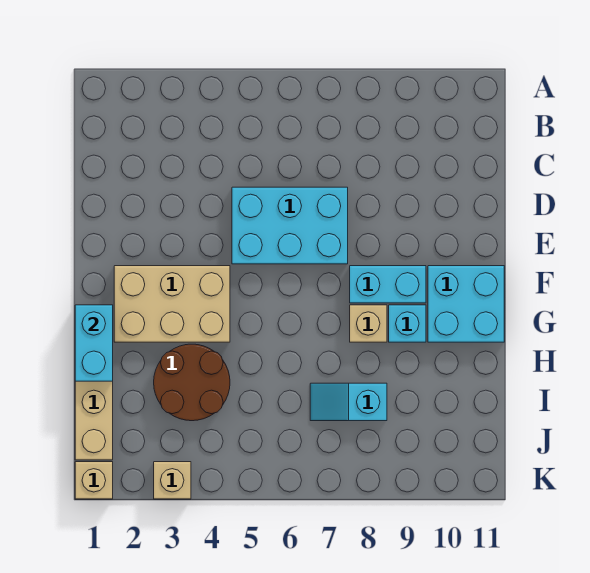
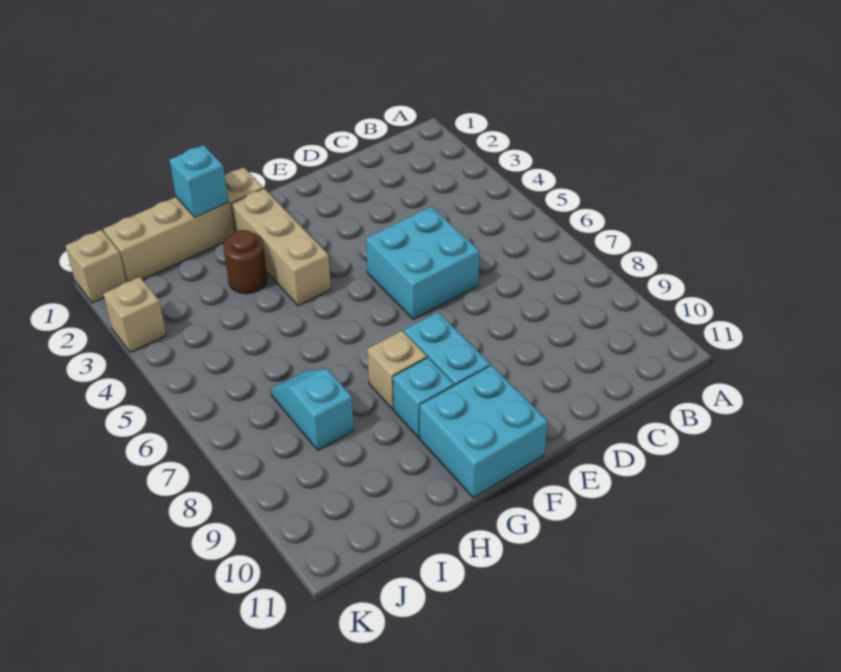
cyan 2x3 brick [232,187,348,264] -> cyan 2x2 brick [366,207,479,319]
tan 2x3 brick [114,266,230,342] -> tan 1x3 brick [231,188,331,306]
cyan 1x2 brick [75,305,113,381] -> cyan 1x1 brick [169,145,228,217]
brown 2x2 round brick [154,344,230,421] -> brown 1x1 round brick [224,230,267,294]

